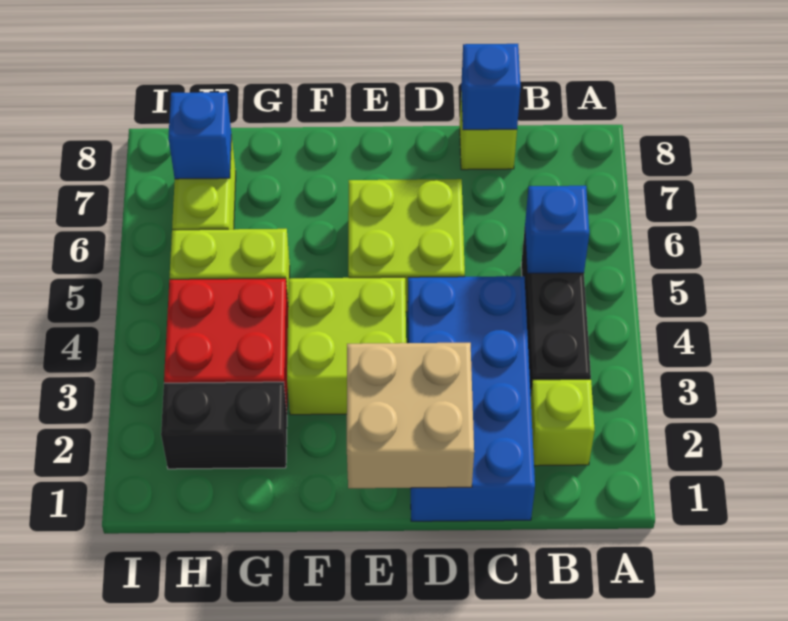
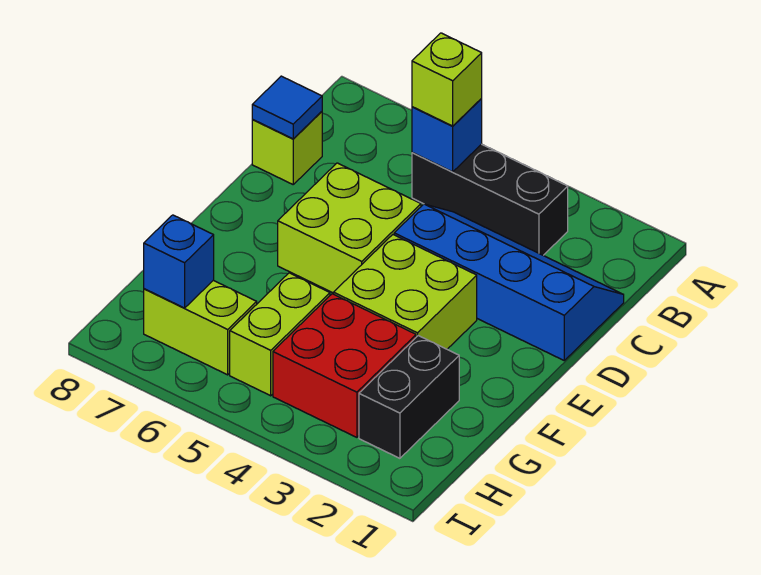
lime 1x1 brick [531,379,595,466] -> lime 1x1 brick moved to [412,33,482,126]
blue 2x4 brick [408,276,535,521] -> blue 2x4 slope [394,204,624,360]
blue 1x1 brick [461,44,521,130] -> blue 1x1 tile [252,76,322,139]
tan 2x2 brick [347,343,474,488] -> none

